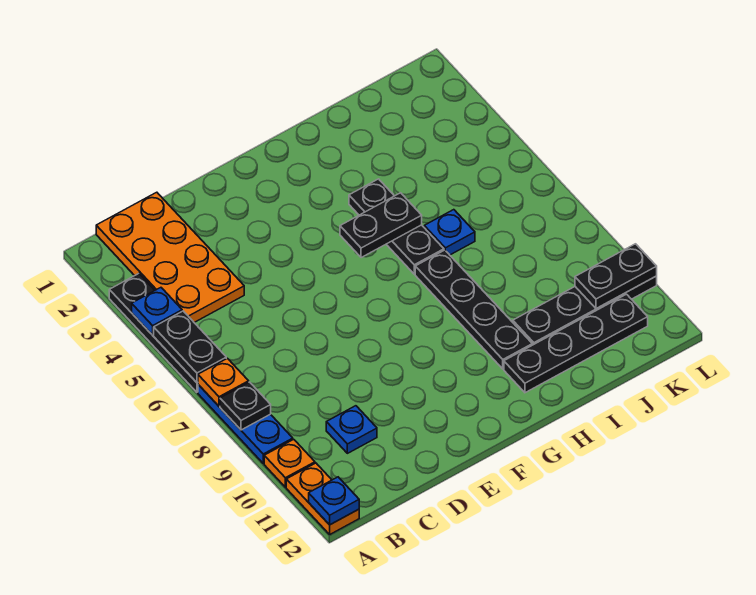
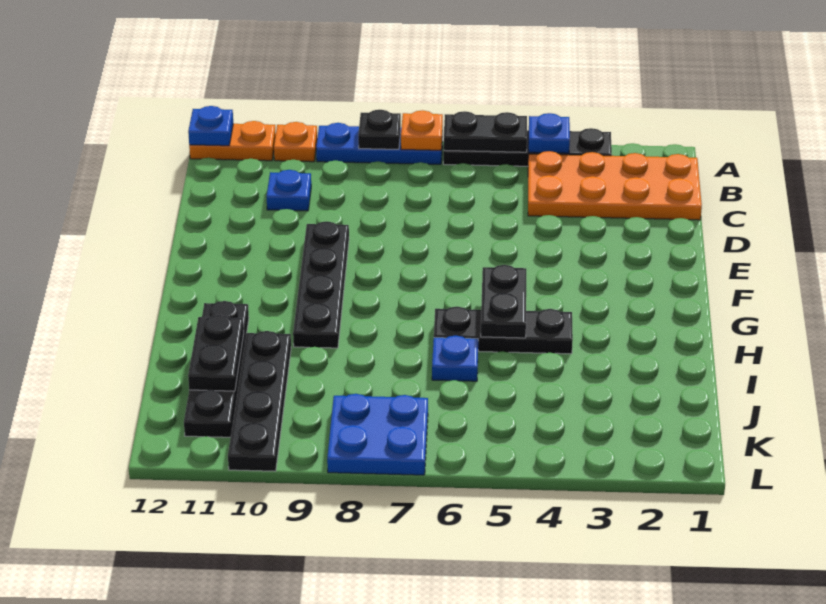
black 1x4 plate [415,250,532,369] -> black 1x4 plate turned to [293,221,349,348]
none -> blue 2x2 plate [327,394,428,475]
black 1x2 plate [575,244,657,309] -> black 1x2 plate moved to [188,315,244,391]

